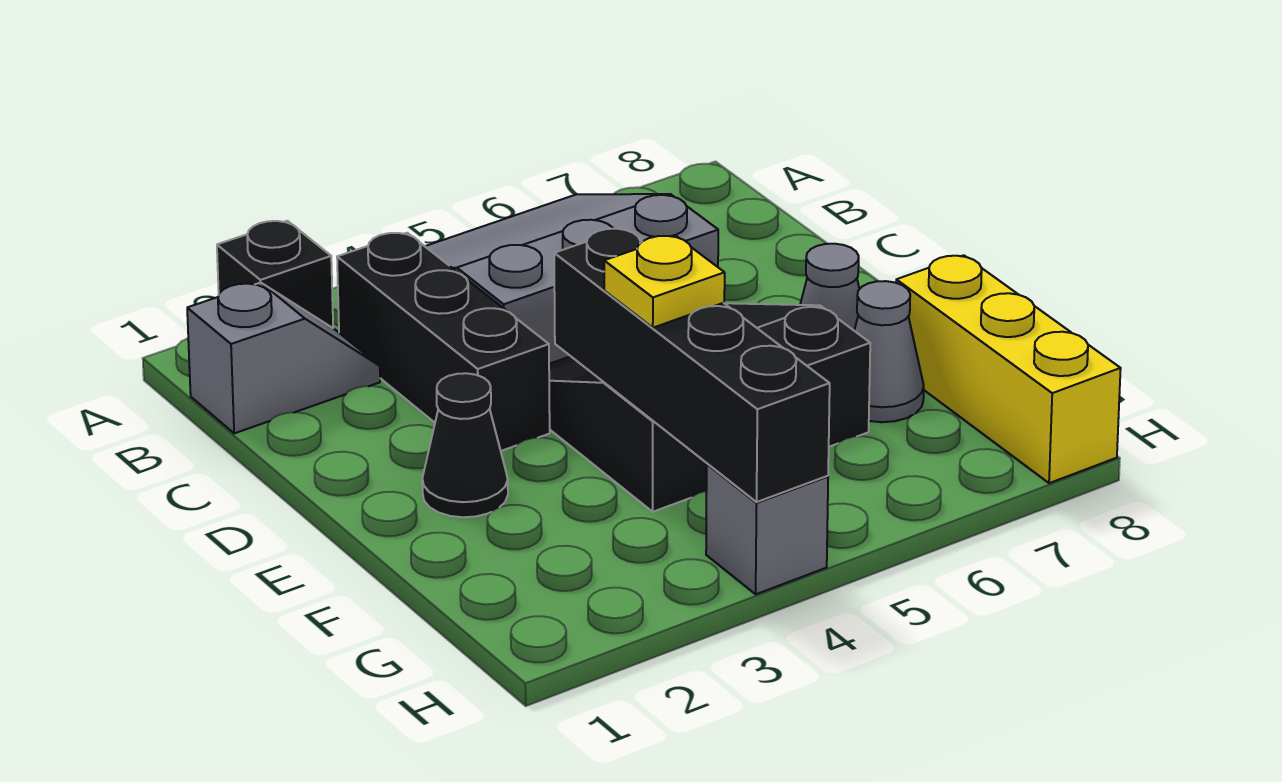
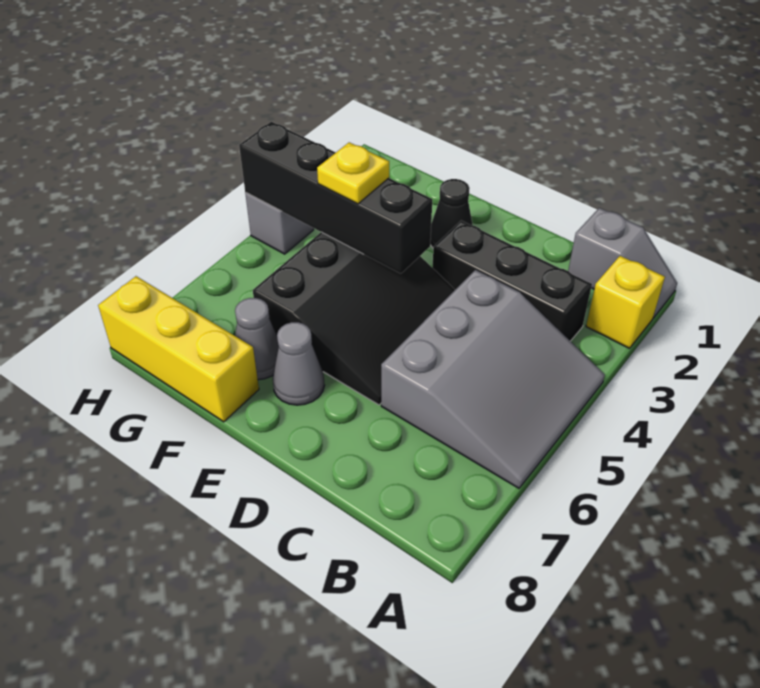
black 1x1 brick [217,221,333,328] -> yellow 1x1 brick [586,256,665,348]
grey 1x2 slope [187,283,380,433] -> grey 1x2 slope turned to [568,208,677,318]

